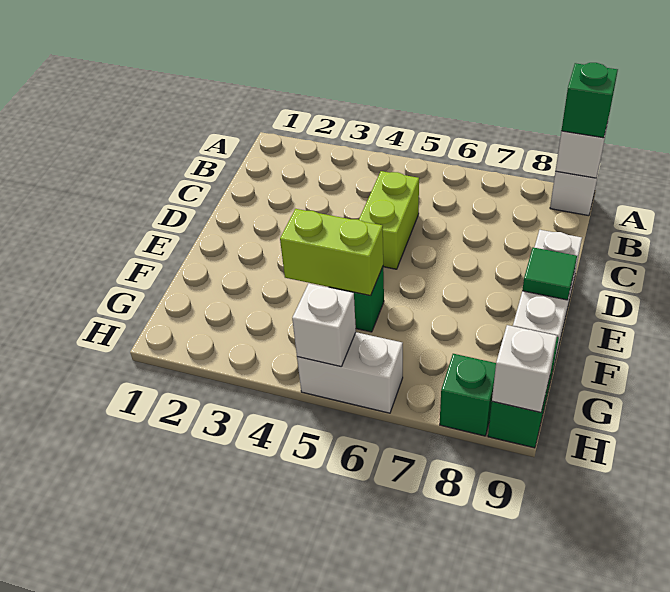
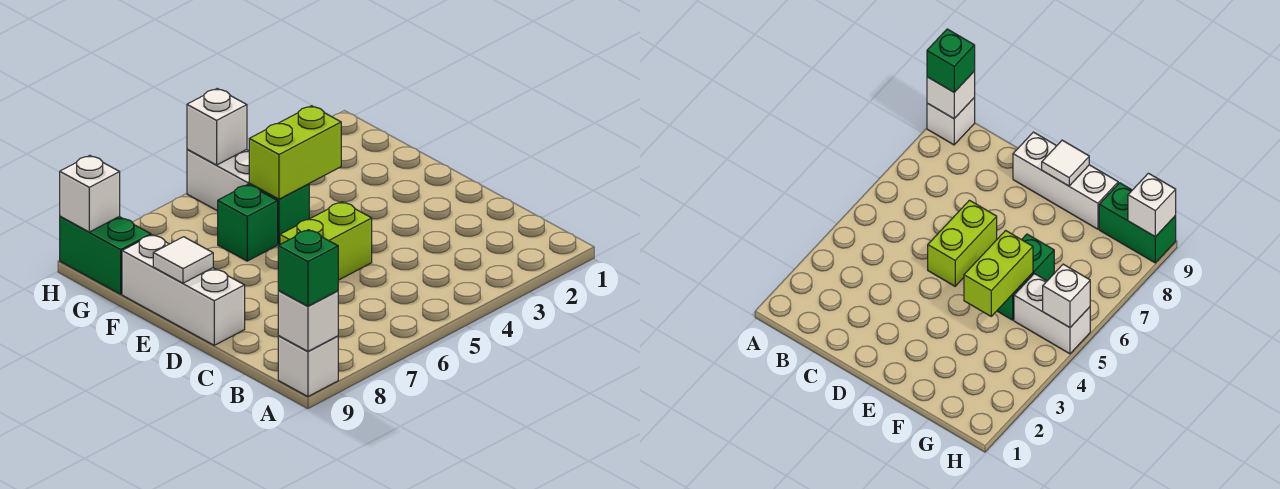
lime 1x2 brick [359,171,419,269] -> lime 1x2 brick turned to [280,202,372,280]
green 1x1 tile [522,247,577,300] -> white 1x1 tile [153,237,213,283]
white 1x2 brick [297,332,403,413] -> white 1x2 brick turned to [187,149,250,211]
green 1x1 brick [440,354,496,436] -> green 1x1 brick moved to [218,185,278,261]

